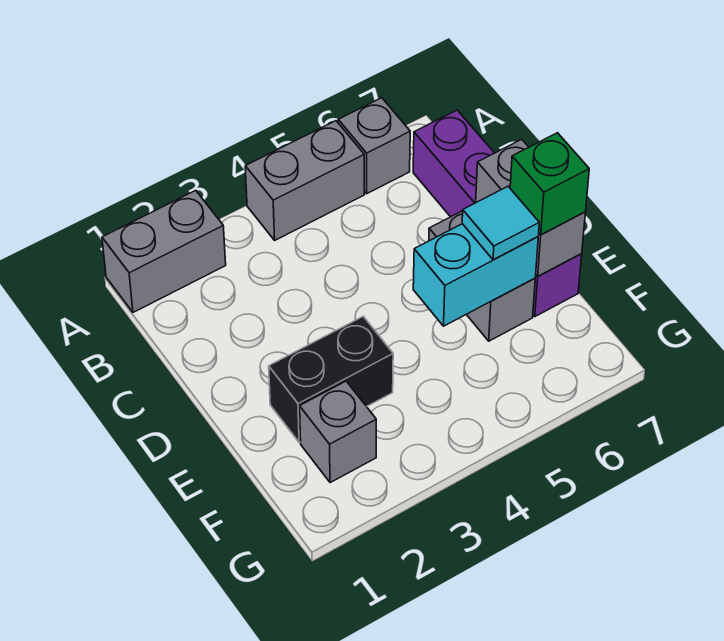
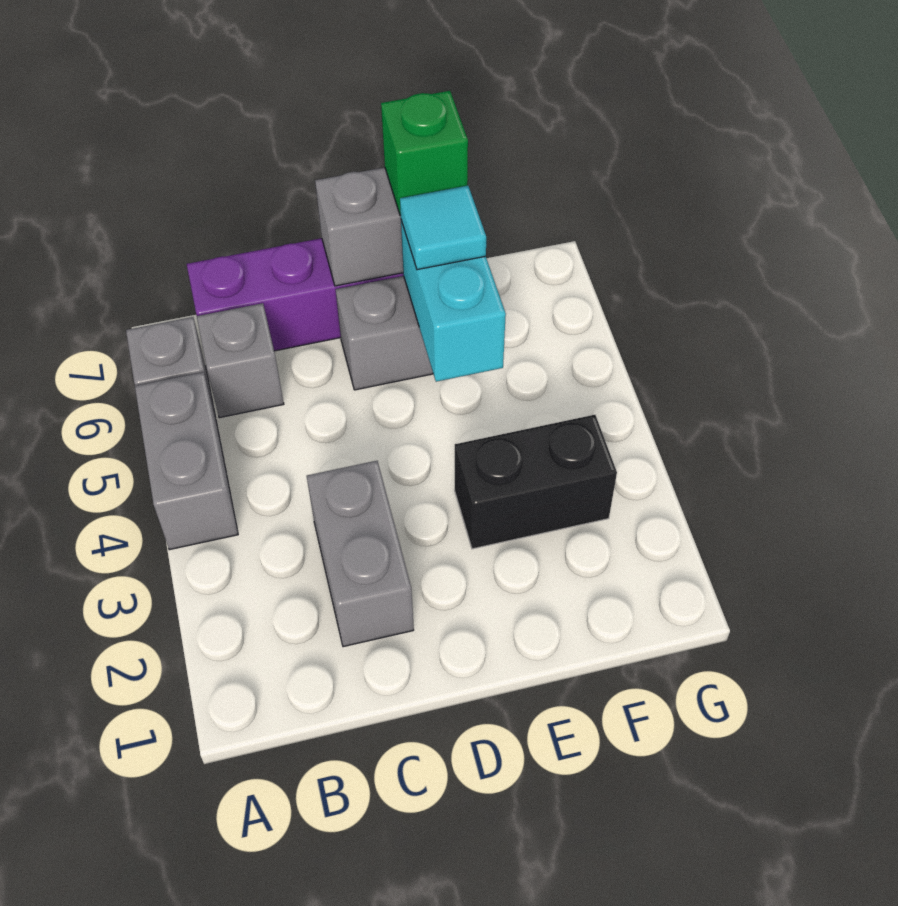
grey 1x2 brick [102,190,226,312] -> grey 1x2 brick moved to [307,461,414,647]
black 1x2 brick [269,317,393,442] -> black 1x2 brick turned to [455,415,617,549]
grey 1x1 brick [300,381,376,483] -> grey 1x1 brick moved to [197,303,284,418]

